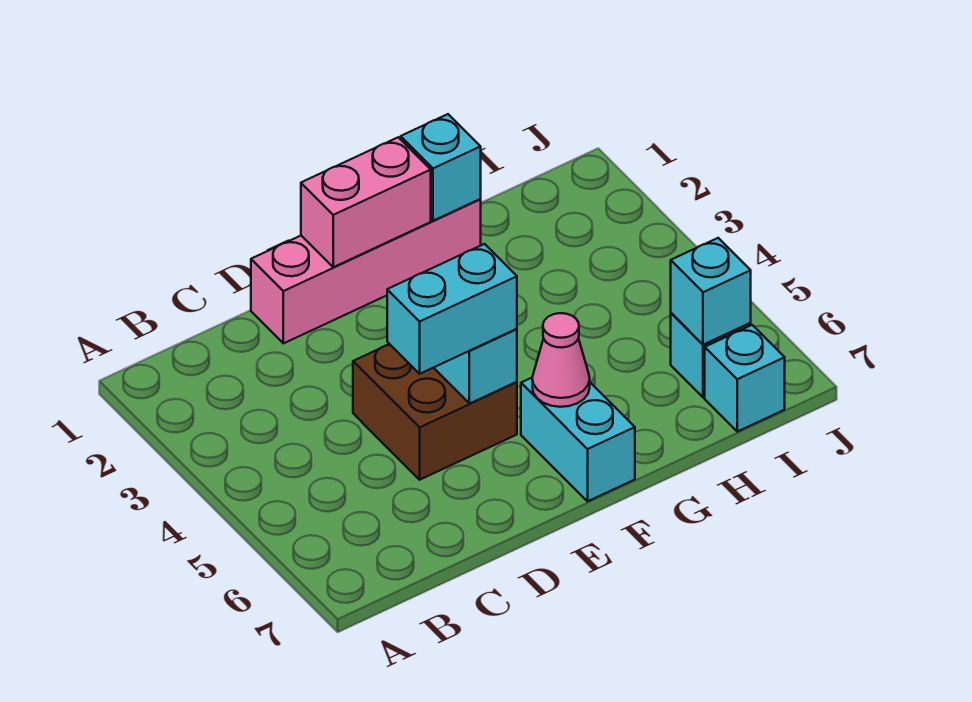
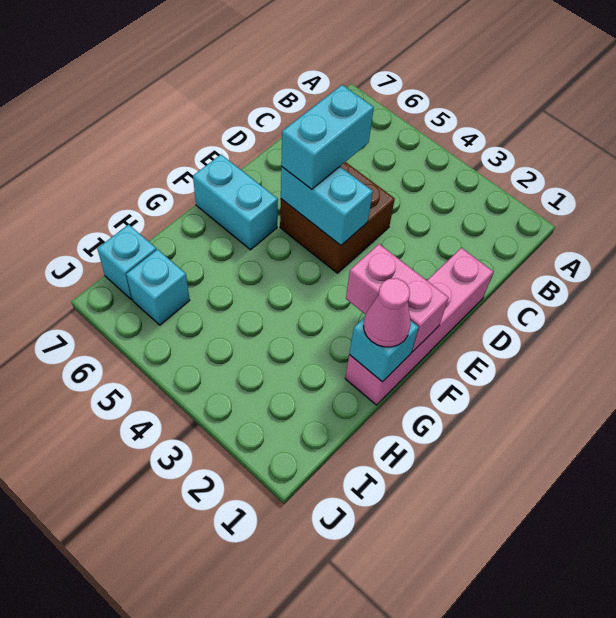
pink 1x2 brick [301,137,431,267] -> pink 1x2 brick turned to [346,244,449,352]
pink 1x1 cone [532,313,590,407] -> pink 1x1 cone moved to [364,278,411,347]
cyan 1x1 brick [671,238,751,345] -> none

